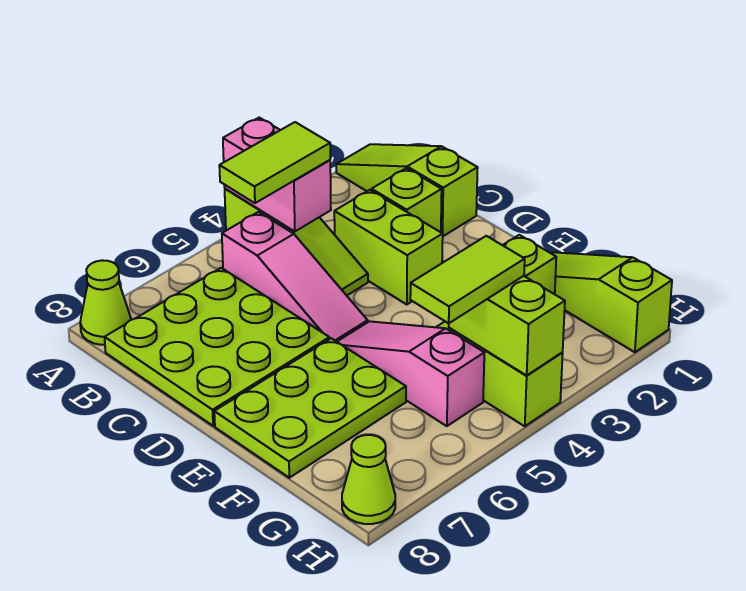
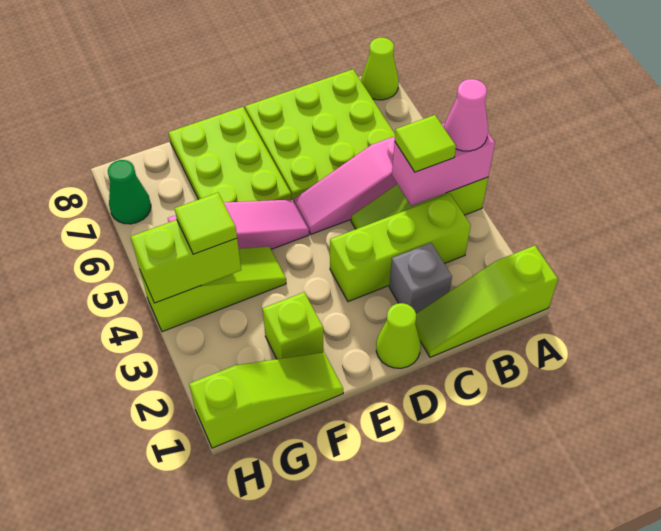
lime 1x3 slope [336,144,478,236] -> lime 1x3 slope turned to [415,246,558,357]
none -> pink 1x1 cone [444,79,488,151]
lime 1x2 tile [219,122,330,203] -> lime 1x1 tile [395,115,456,172]
lime 1x1 brick [372,168,442,232] -> grey 1x1 brick [389,243,452,313]
lime 1x2 brick [334,190,443,304] -> lime 1x3 brick [330,194,471,302]
lime 1x2 tile [410,236,525,323] -> lime 1x1 tile [175,193,237,254]
none -> green 1x1 cone [108,160,151,224]
lime 1x1 cone [342,435,395,524] -> lime 1x1 cone moved to [376,303,421,368]

